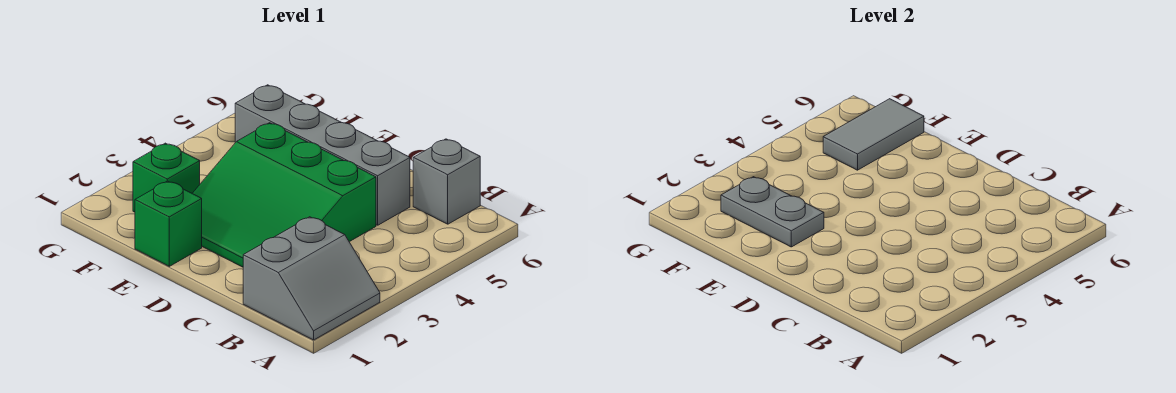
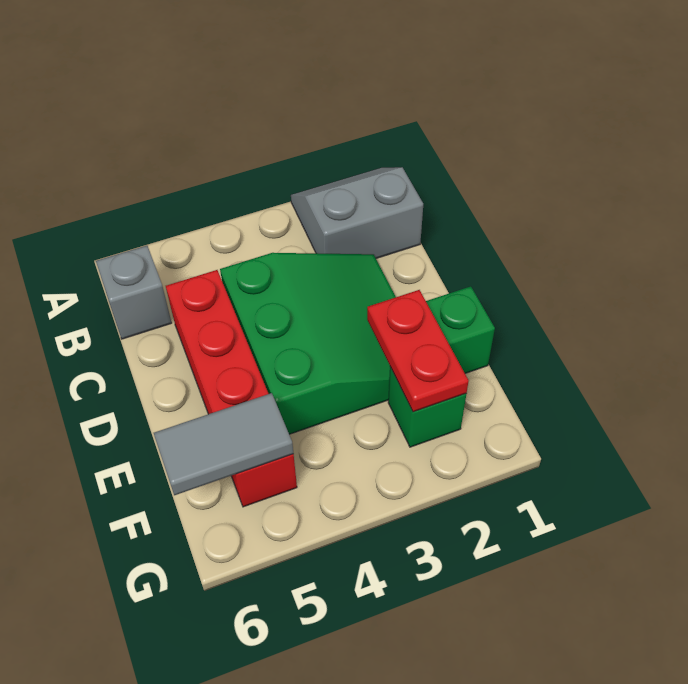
grey 1x4 brick [235,85,410,225] -> red 1x4 brick [166,270,297,507]
grey 1x2 plate [721,177,824,247] -> red 1x2 plate [367,290,469,412]

